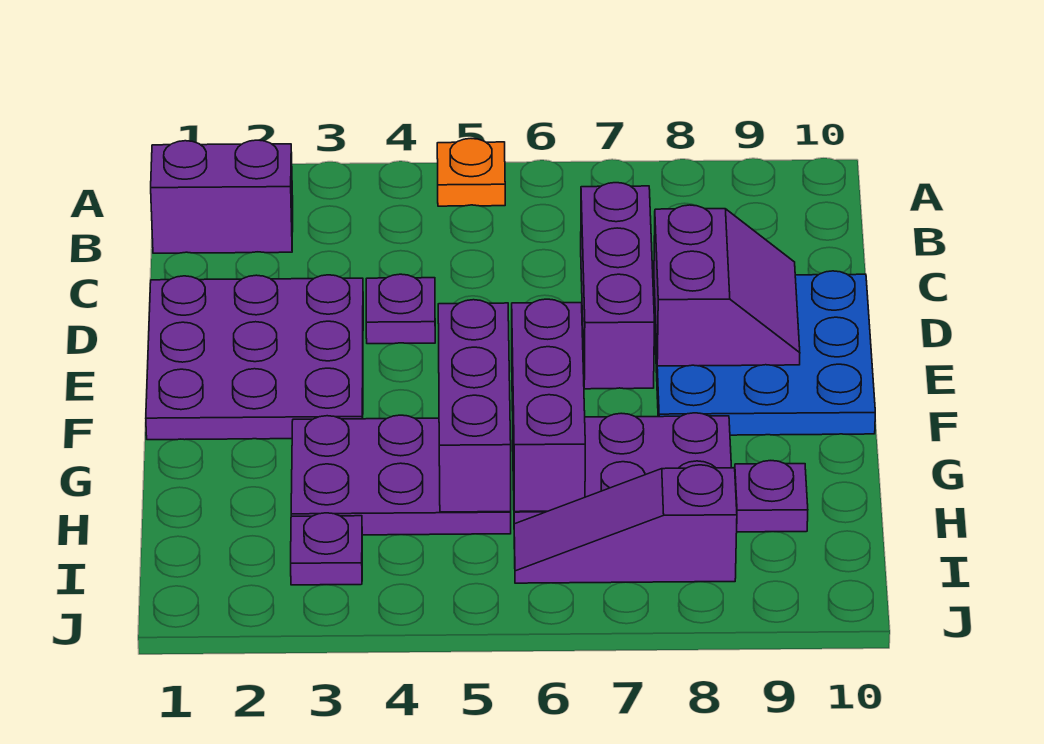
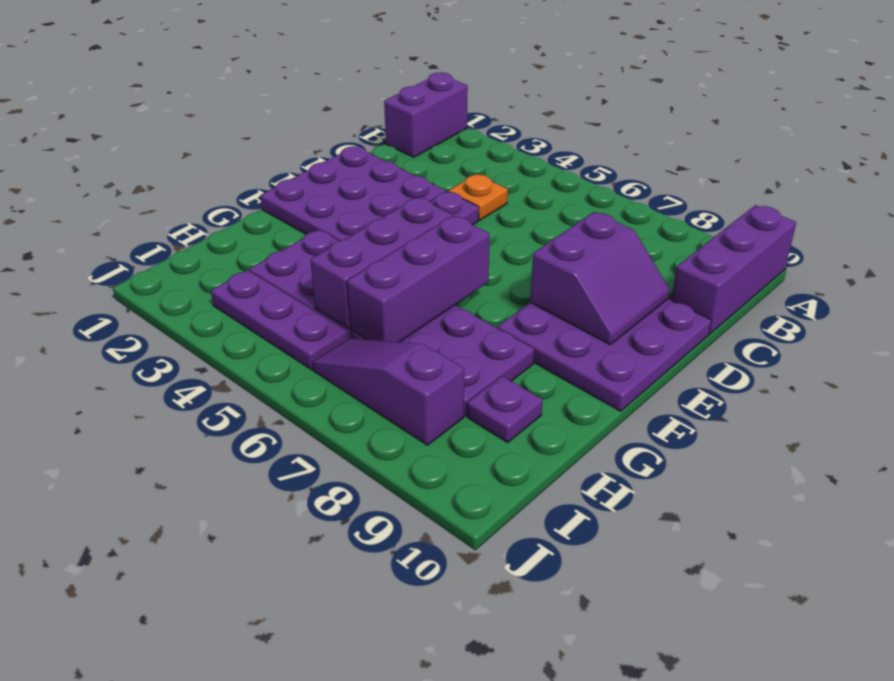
orange 1x1 plate [437,139,505,206] -> orange 1x1 plate moved to [448,174,508,220]
purple 1x2 brick [151,140,293,253] -> purple 1x2 brick turned to [384,72,468,157]
purple 1x3 brick [581,183,654,389] -> purple 1x3 brick moved to [672,205,796,334]
blue 3x3 plate [654,271,875,435] -> purple 3x3 plate [497,299,712,411]
purple 1x1 plate [291,513,362,585] -> purple 1x3 plate [211,270,348,370]

